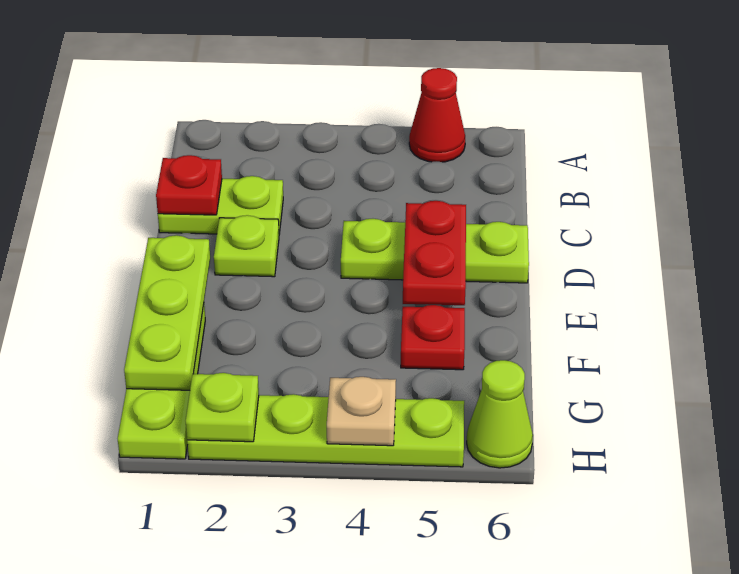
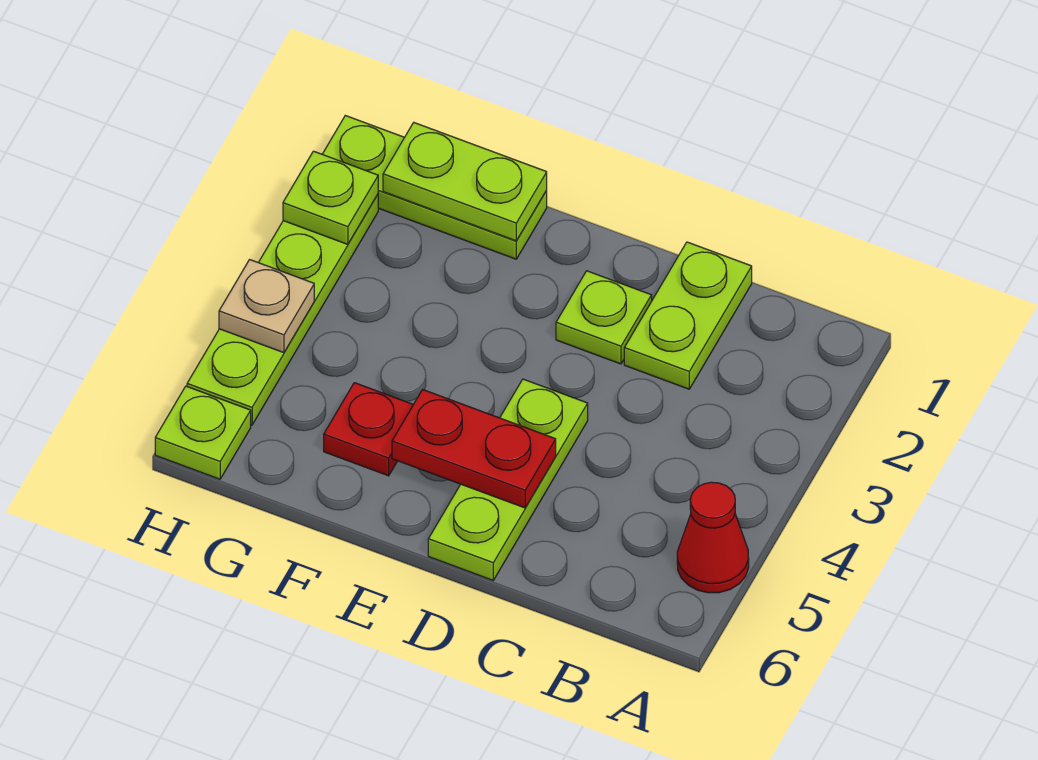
red 1x1 plate [156,155,222,215] -> none
lime 1x3 plate [124,235,210,390] -> lime 1x2 plate [383,123,547,241]
lime 1x1 cone [467,360,533,468] -> lime 1x1 plate [155,386,251,479]

